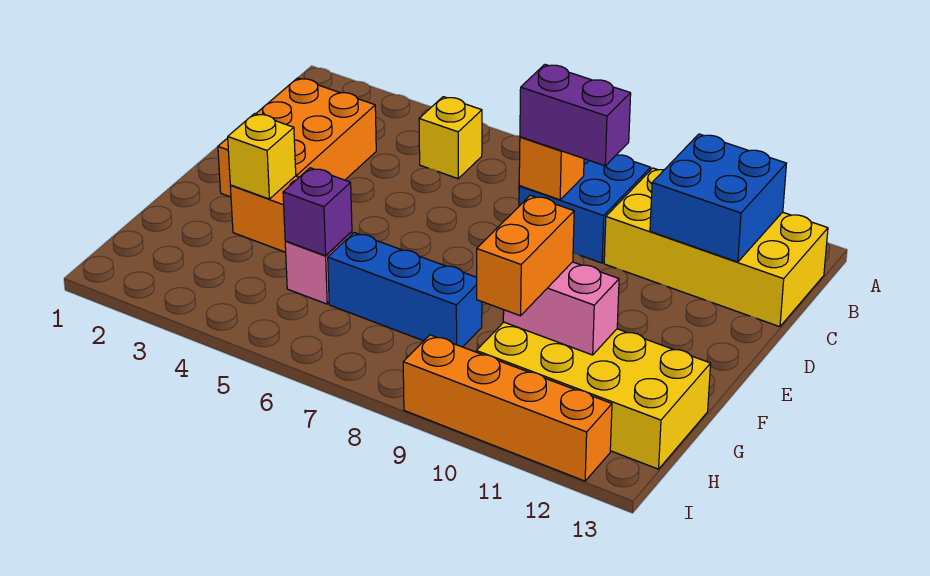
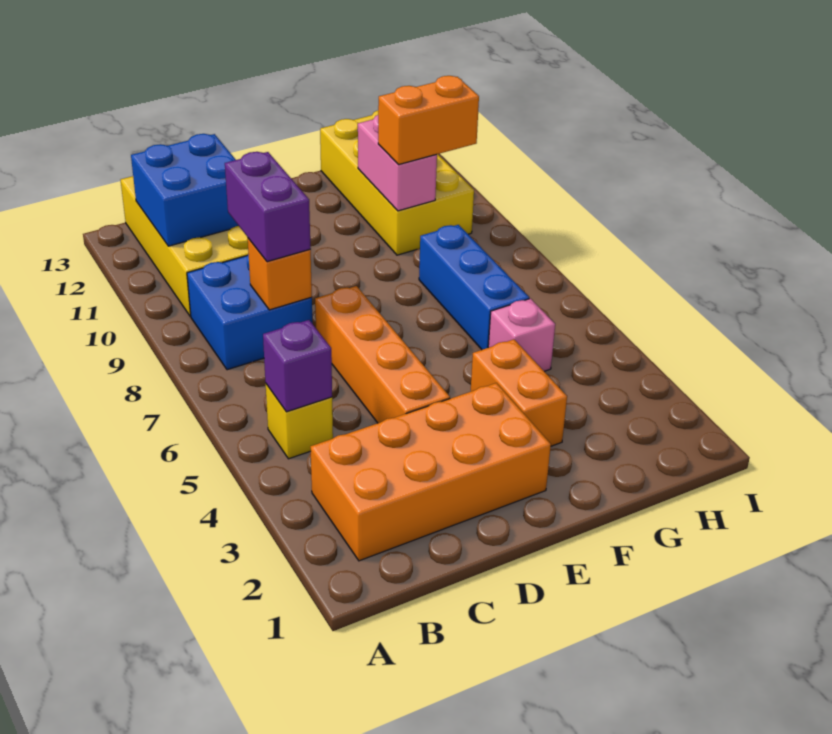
orange 2x3 brick [218,78,376,197] -> orange 2x4 brick [310,383,551,561]
yellow 1x1 brick [228,114,296,199] -> none
purple 1x1 brick [283,168,352,256] -> purple 1x1 brick moved to [263,320,332,412]
orange 1x4 brick [403,335,612,481] -> orange 1x4 brick moved to [315,286,450,423]

